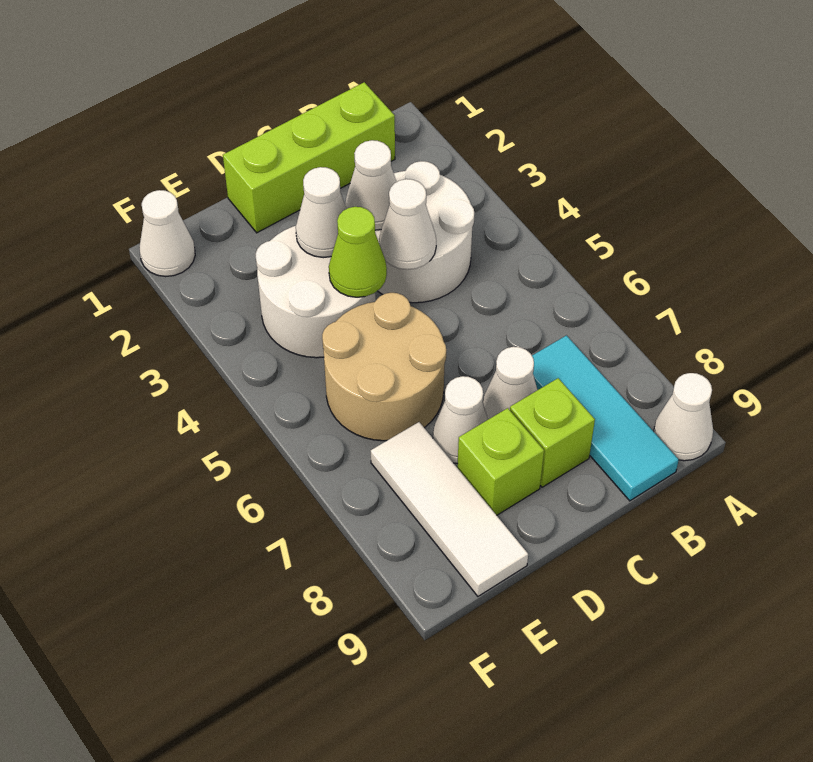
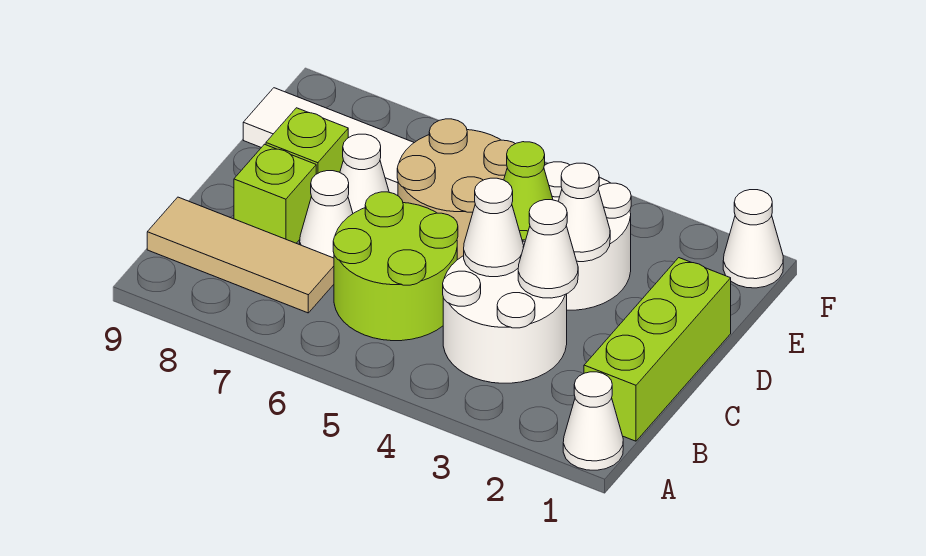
white 1x1 cone [654,373,713,461] -> white 1x1 cone moved to [563,372,623,470]
none -> lime 2x2 round brick [333,192,458,341]
cyan 1x3 tile [532,335,679,501] -> tan 1x3 tile [147,197,334,313]

